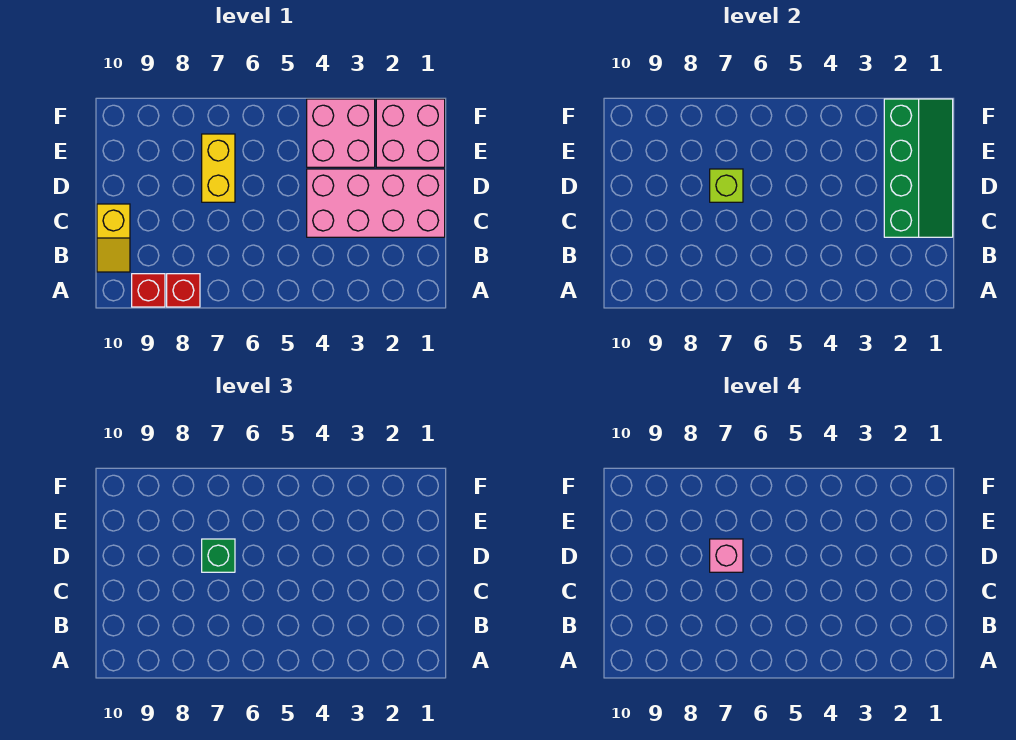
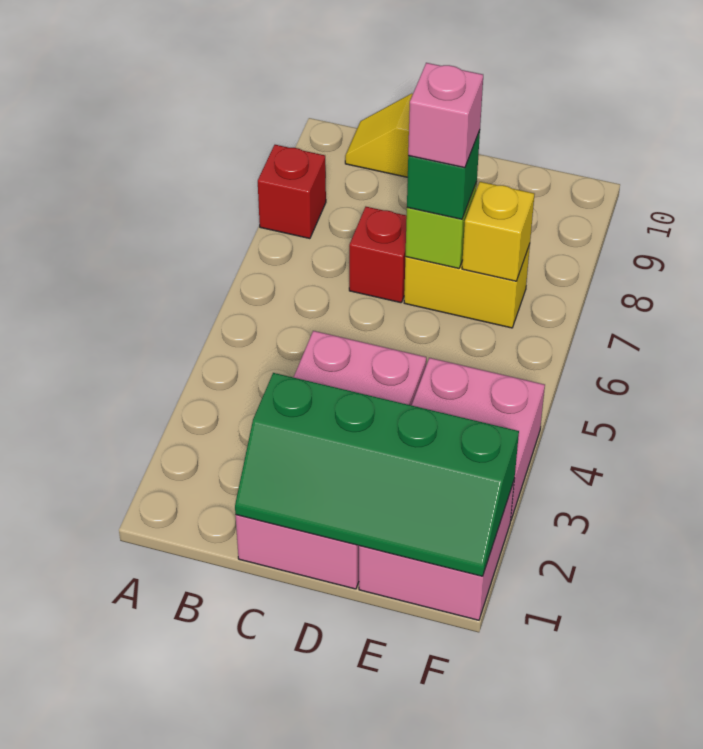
red 1x1 brick [132,274,165,307] -> red 1x1 brick moved to [349,207,407,303]
none -> yellow 1x1 brick [462,182,534,281]

